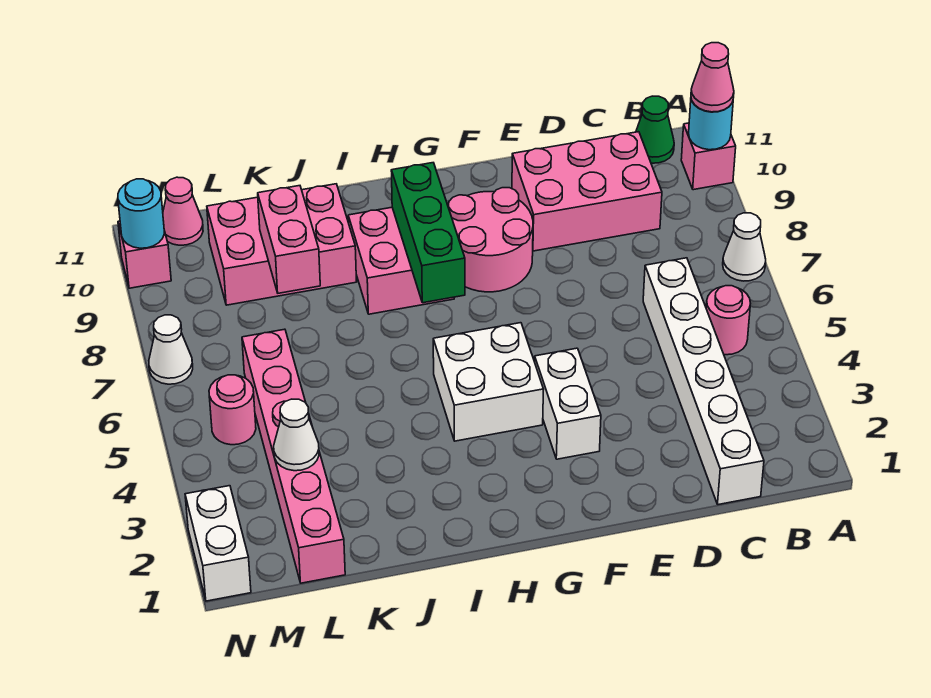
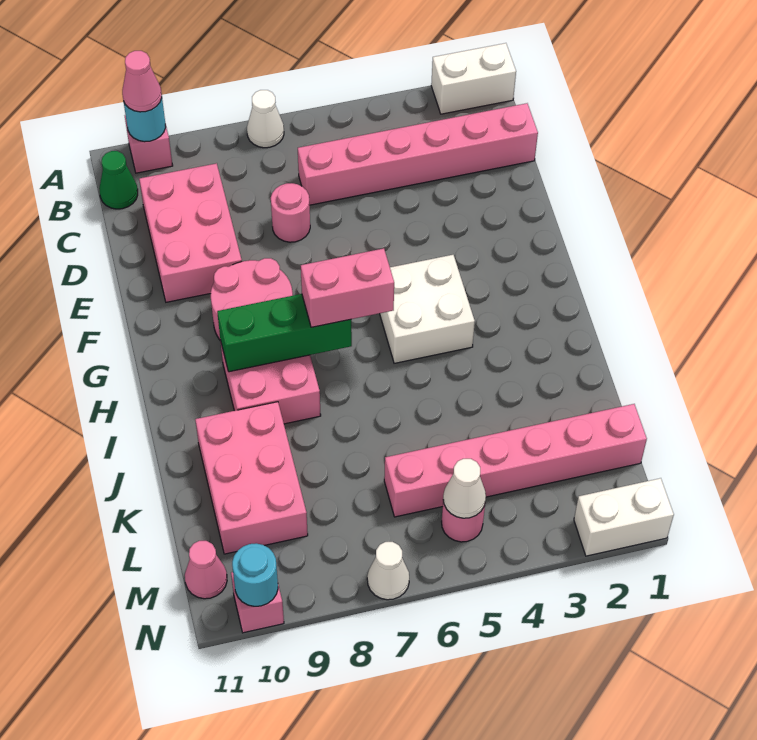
pink 1x1 round brick [706,286,751,355] -> pink 1x1 round brick moved to [271,183,310,242]
white 1x6 brick [643,258,764,505] -> pink 1x6 brick [298,103,538,205]
white 1x2 brick [535,348,601,459] -> white 1x2 brick moved to [431,43,516,114]
pink 1x2 brick [258,186,320,293] -> pink 1x2 brick moved to [301,248,394,327]
white 1x1 cone [274,399,319,471] -> white 1x1 cone moved to [443,459,486,518]

